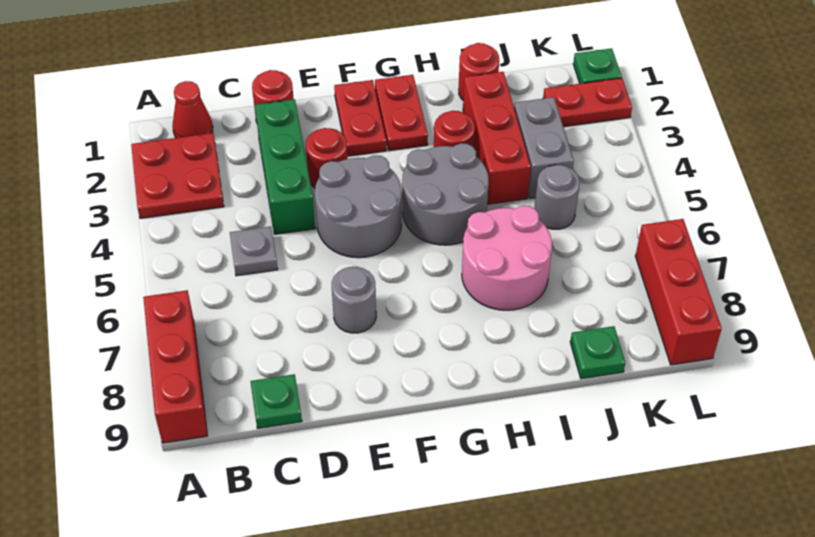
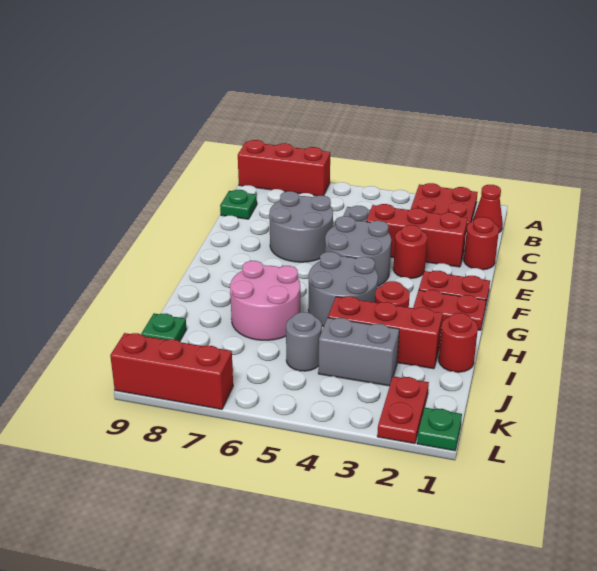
green 1x3 brick [255,99,315,234] -> red 1x3 brick [366,204,468,267]
grey 1x1 round brick [332,267,376,333] -> grey 2x2 round brick [269,191,333,262]

